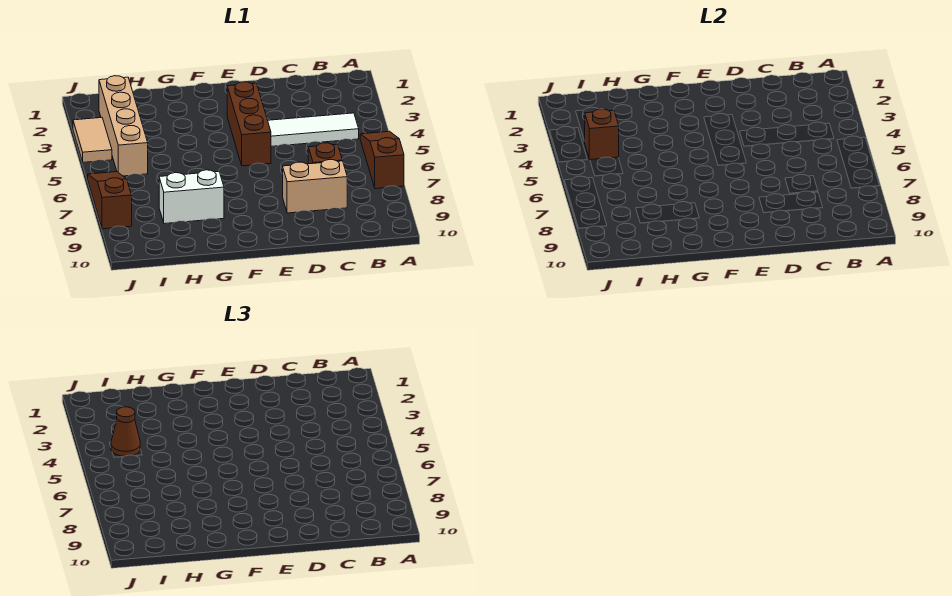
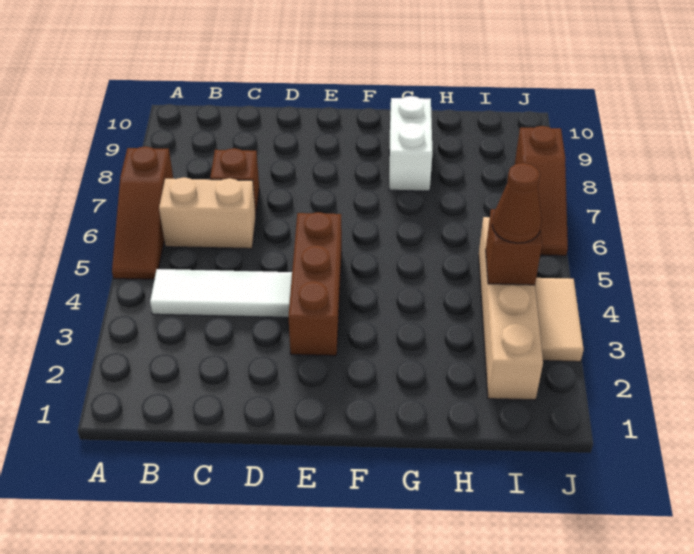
tan 1x2 brick [283,160,347,213] -> tan 1x2 brick moved to [159,177,256,249]
white 1x2 brick [159,170,224,224] -> white 1x2 brick turned to [389,96,433,191]

